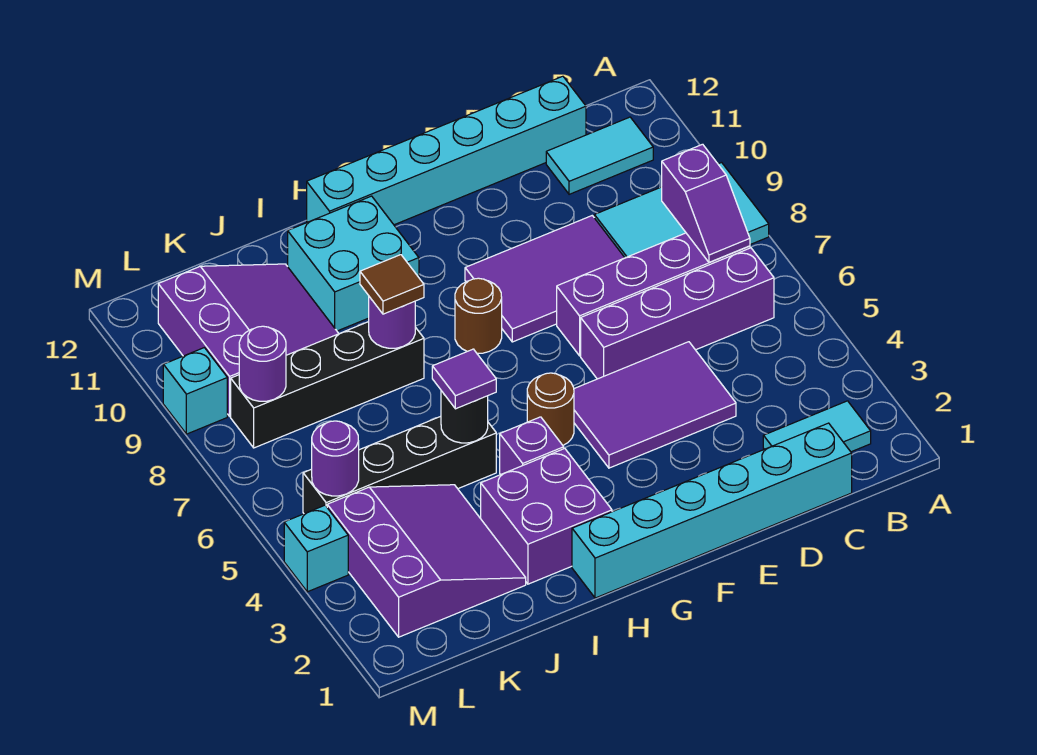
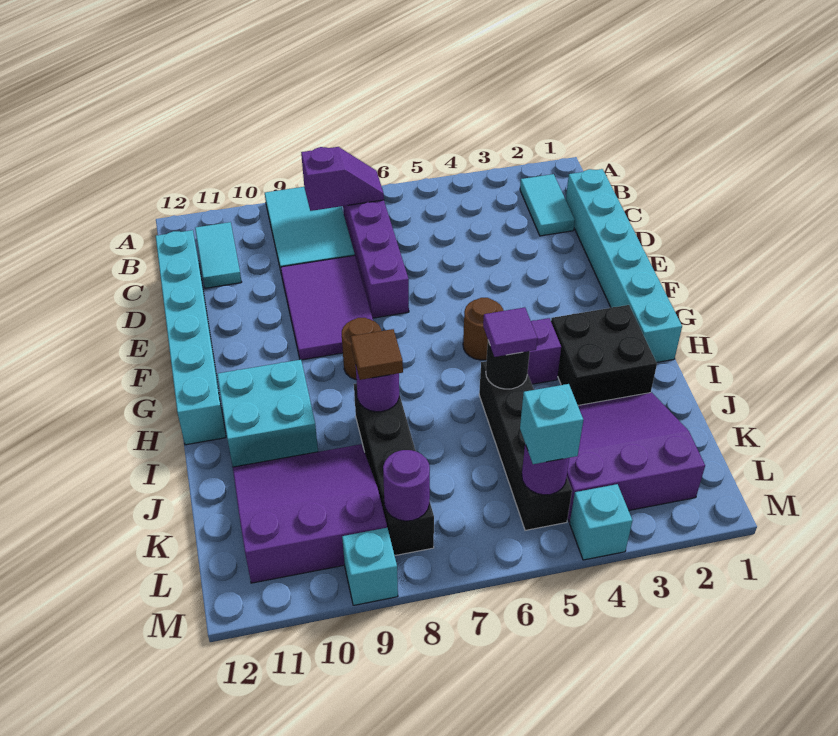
purple 1x4 brick [581,248,774,379] -> none
purple 2x3 tile [574,342,736,468] -> none
purple 2x2 brick [481,448,612,584] -> black 2x2 brick [551,305,657,405]
none -> cyan 1x1 brick [520,384,583,464]

